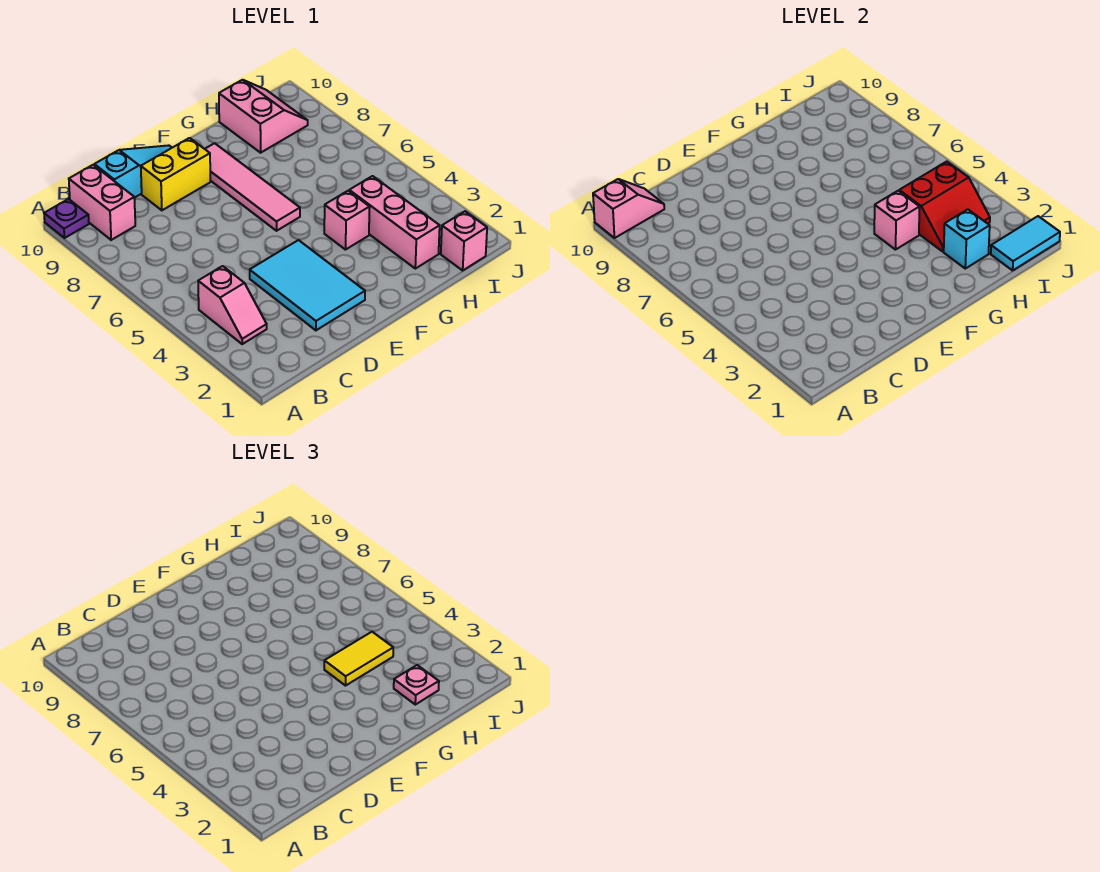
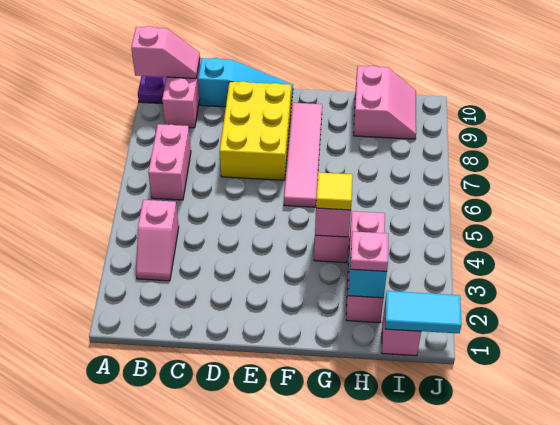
none -> pink 1x2 brick [148,124,191,200]
cyan 2x3 tile [250,240,365,330] -> none
yellow 1x2 brick [141,138,210,210] -> yellow 2x3 brick [220,81,291,180]
yellow 1x2 tile [324,632,393,686] -> yellow 1x1 tile [316,172,353,210]
red 2x2 slope [899,162,990,251] -> none

